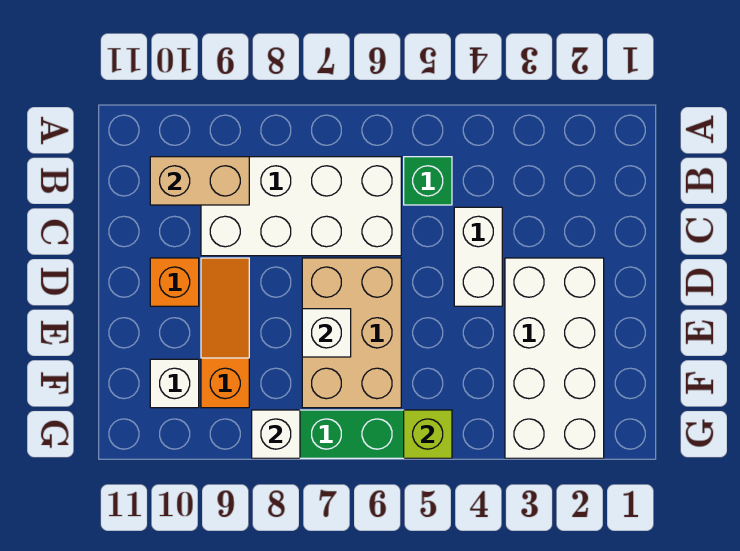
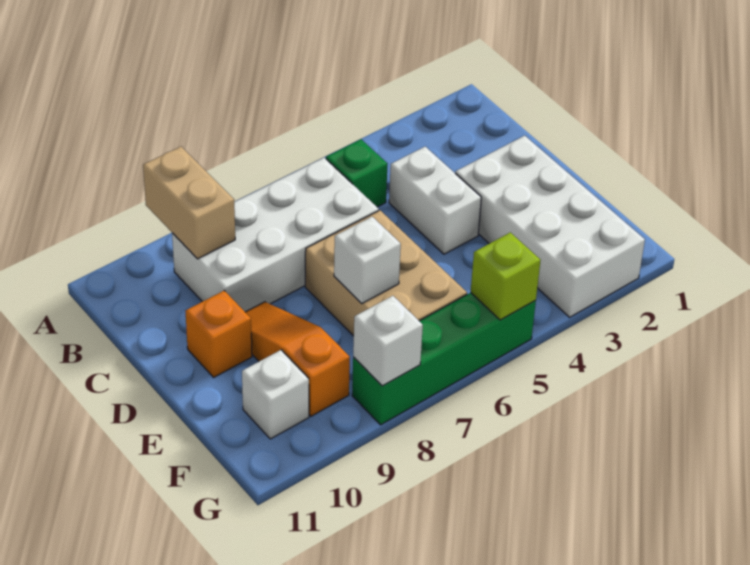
tan 1x2 brick [150,157,249,205] -> tan 1x2 brick turned to [143,147,235,259]

